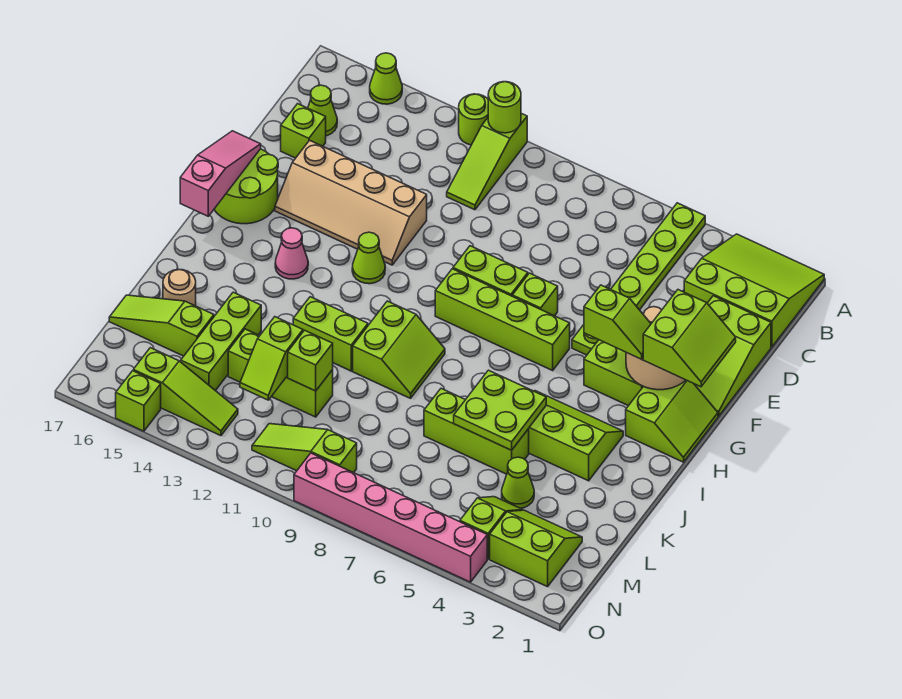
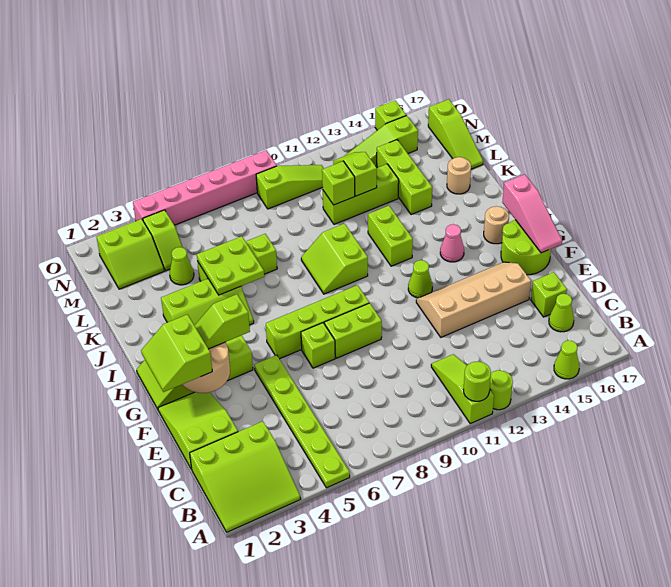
none -> tan 1x1 round brick [484,206,509,244]
lime 1x2 brick [293,297,368,371] -> lime 1x2 brick turned to [368,206,413,266]
lime 1x3 slope [109,295,214,356] -> lime 1x3 slope turned to [428,99,483,169]

